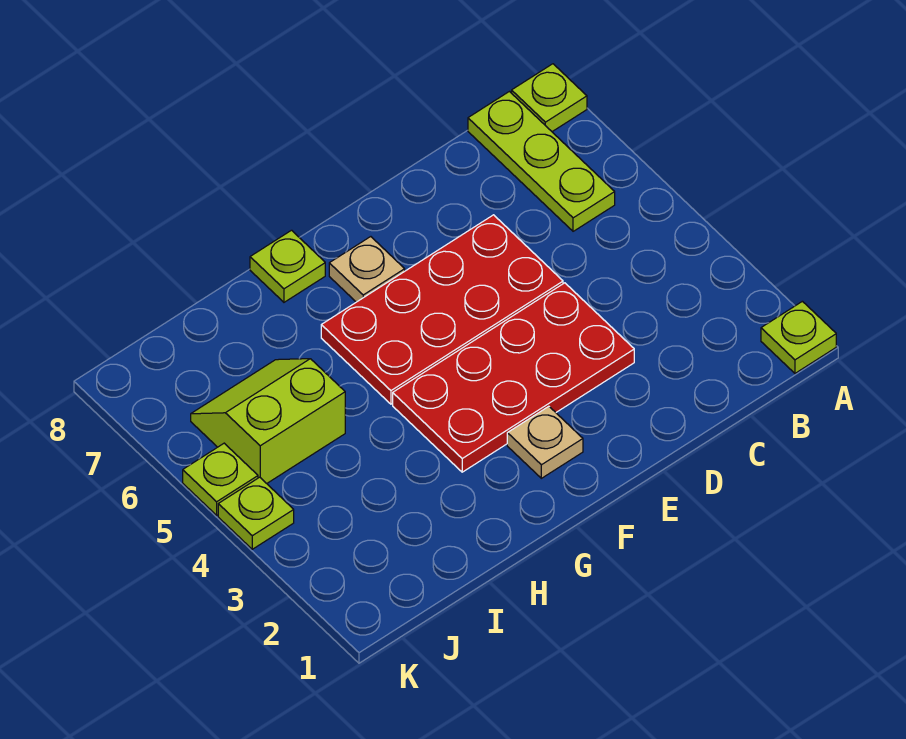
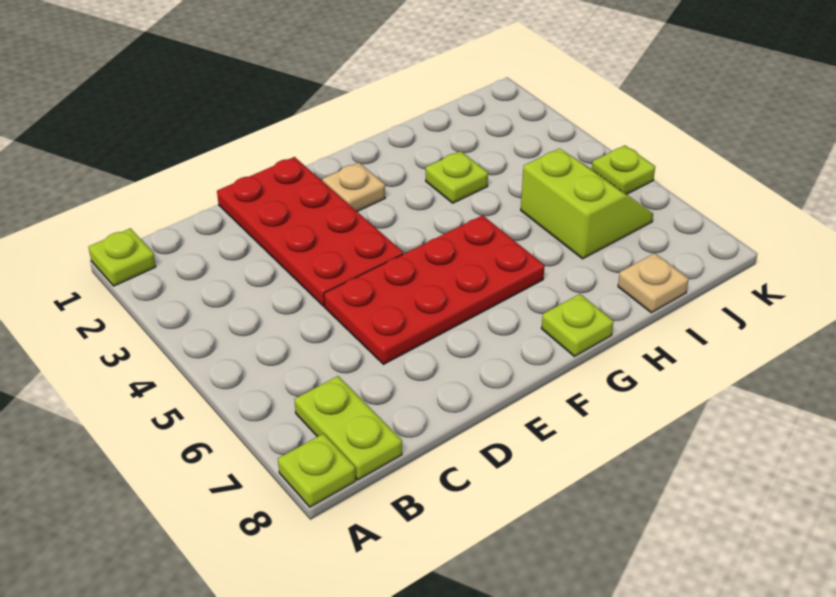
lime 1x3 plate [468,92,615,231] -> lime 1x2 plate [294,376,402,480]
red 2x4 plate [393,283,634,472] -> red 2x4 plate turned to [217,157,403,306]
tan 1x1 plate [329,237,405,302] -> tan 1x1 plate moved to [618,253,689,313]
lime 2x2 slope [191,359,345,483] -> lime 2x2 slope turned to [521,149,653,259]
lime 1x1 plate [218,477,294,549] -> lime 1x1 plate moved to [426,151,488,203]

